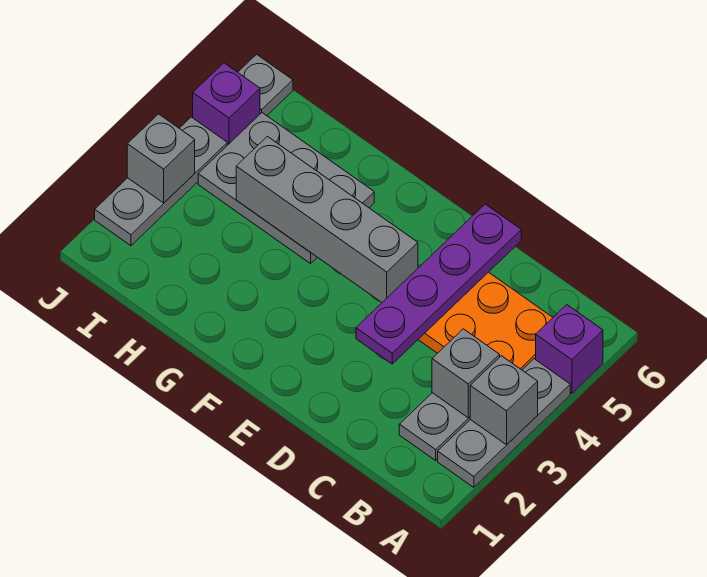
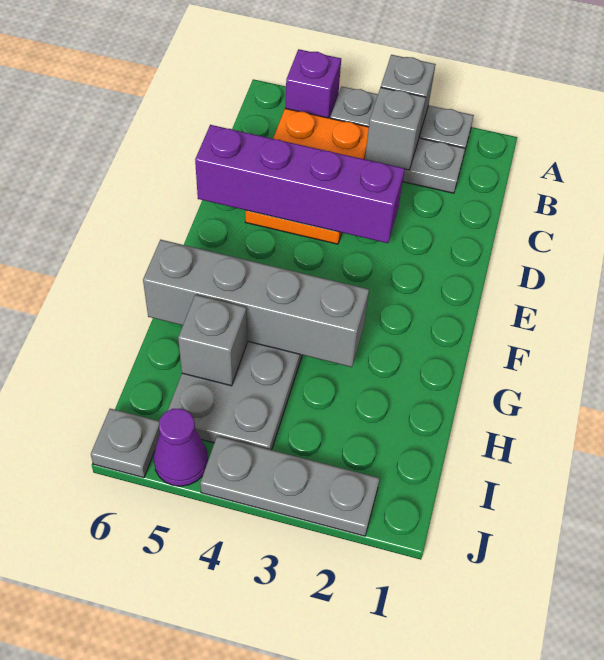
purple 1x4 plate [356,204,521,364] -> purple 1x4 brick [195,125,405,243]
grey 1x4 brick [236,136,418,302] -> grey 1x4 brick turned to [143,240,369,367]
grey 1x1 brick [127,114,195,203] -> grey 1x1 brick moved to [178,295,247,386]
purple 1x1 brick [193,63,260,145] -> purple 1x1 cone [153,409,208,486]

